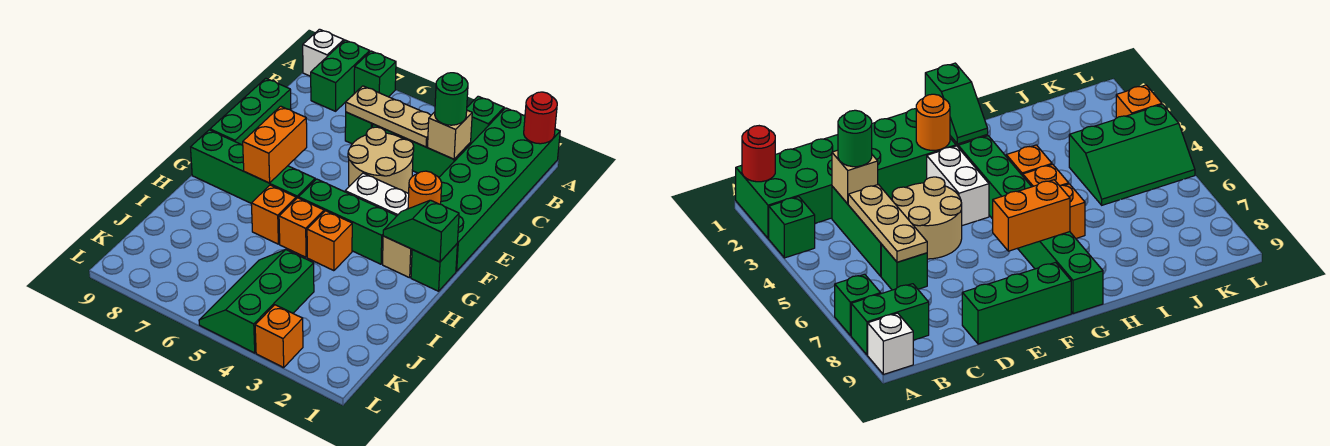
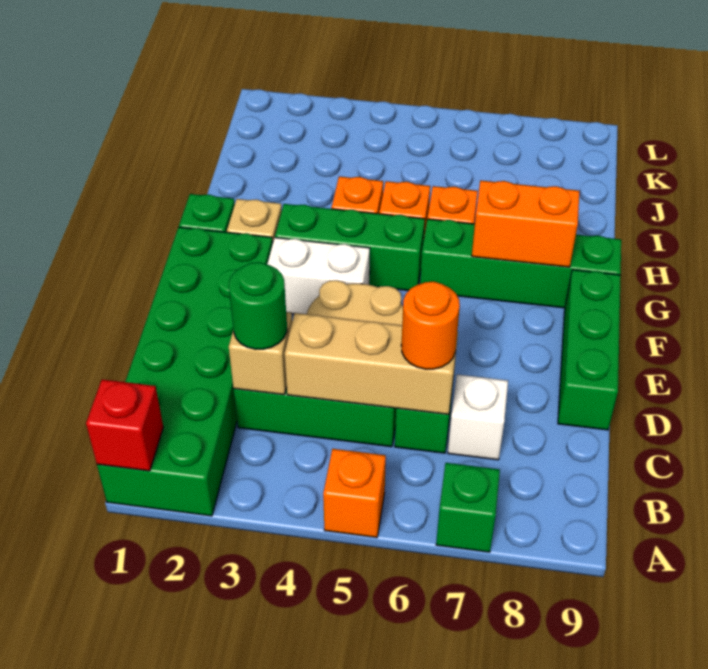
red 1x1 round brick [524,92,557,144] -> red 1x1 brick [86,379,163,471]
green 1x1 brick [467,96,504,145] -> none
green 1x2 brick [311,40,370,111] -> none
white 1x1 brick [303,29,344,76] -> white 1x1 brick moved to [448,375,508,460]
tan 1x3 plate [346,86,431,147] -> tan 1x3 brick [285,313,458,414]
orange 1x1 round brick [408,171,442,209] -> orange 1x1 round brick moved to [401,282,460,369]
orange 1x2 brick [243,106,307,183] -> orange 1x2 brick turned to [472,181,580,267]
green 1x2 slope [383,200,459,262] -> none
green 2x3 slope [199,250,314,353] -> none
orange 1x1 brick [255,305,303,368] -> orange 1x1 brick moved to [323,449,386,537]

